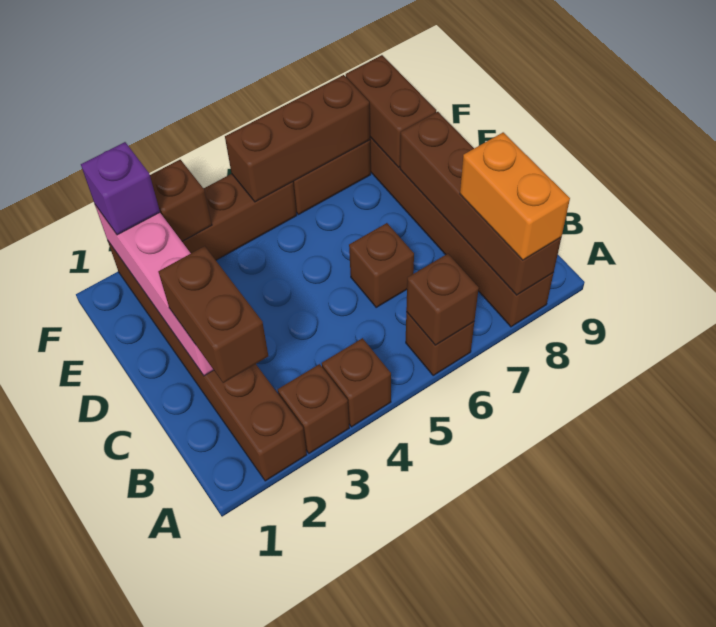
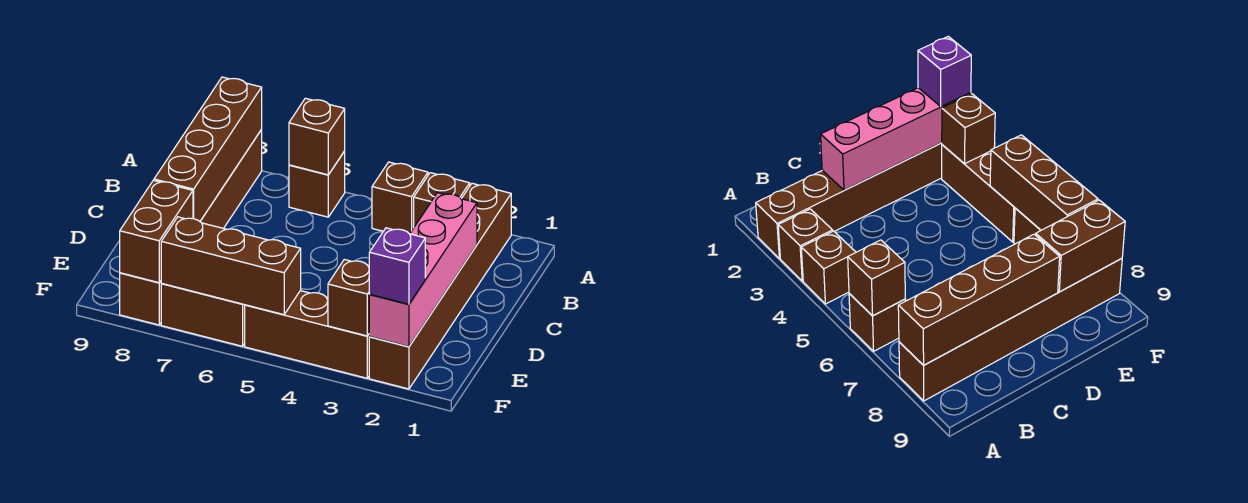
orange 1x2 brick [460,132,570,260] -> none
brown 1x2 brick [158,246,268,383] -> none
brown 1x1 brick [349,223,414,307] -> none

